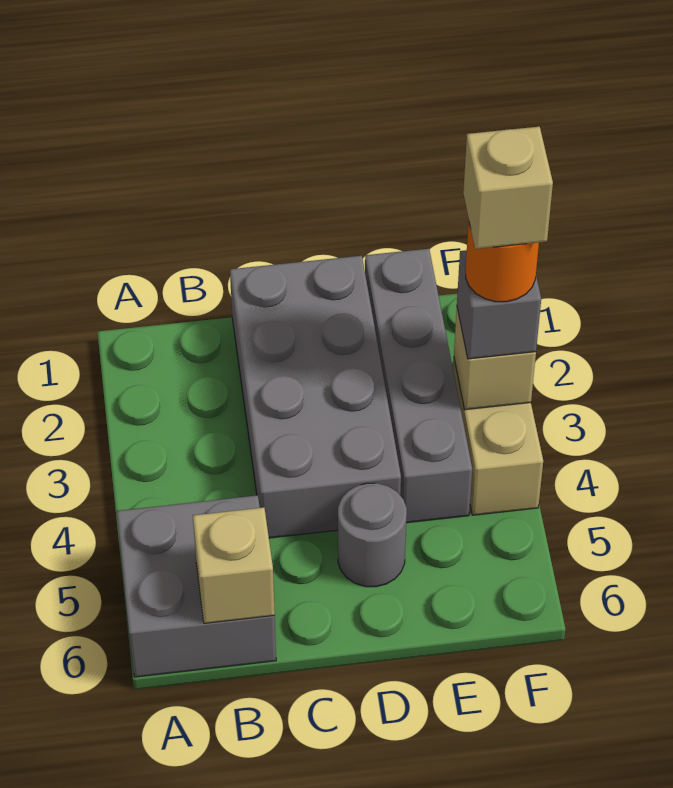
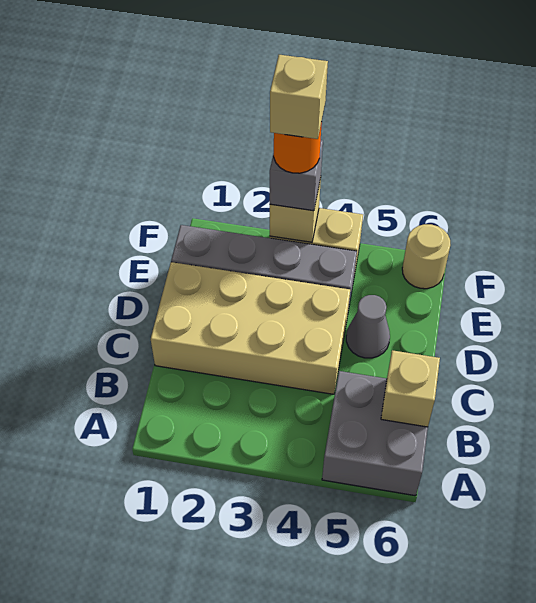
grey 2x4 brick [230,256,401,538] -> tan 2x4 brick [151,262,350,394]
grey 1x1 round brick [338,483,407,587] -> grey 1x1 cone [346,295,390,358]
none -> tan 1x1 round brick [402,224,450,289]

